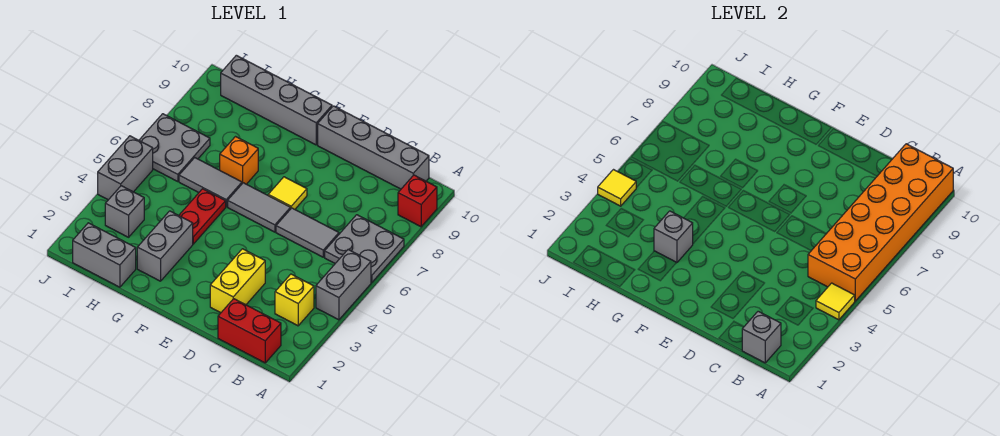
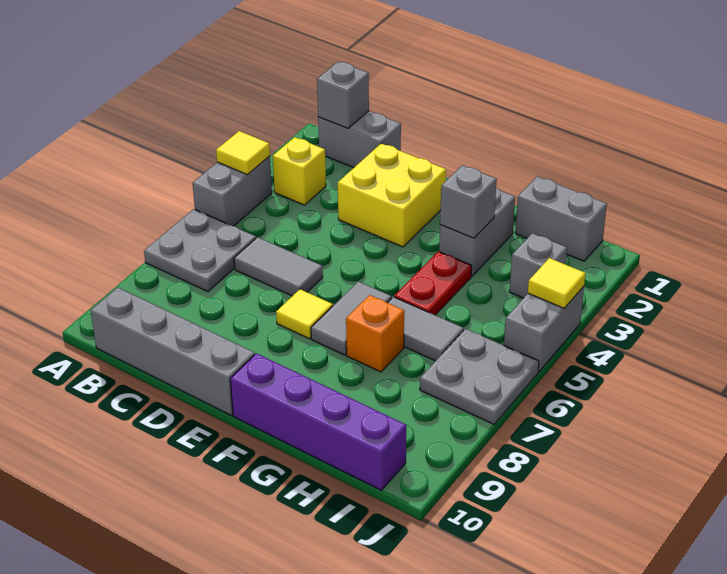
orange 2x6 brick [808,144,953,301] -> none
red 1x1 brick [398,175,437,227] -> none
red 1x2 brick [218,299,281,363] -> grey 1x2 brick [318,111,401,168]
yellow 1x2 brick [210,249,265,313] -> yellow 2x2 brick [338,143,446,247]
grey 1x2 tile [228,183,291,232] -> grey 1x2 tile turned to [311,281,392,355]
grey 1x4 brick [221,55,332,145] -> purple 1x4 brick [230,353,406,490]

